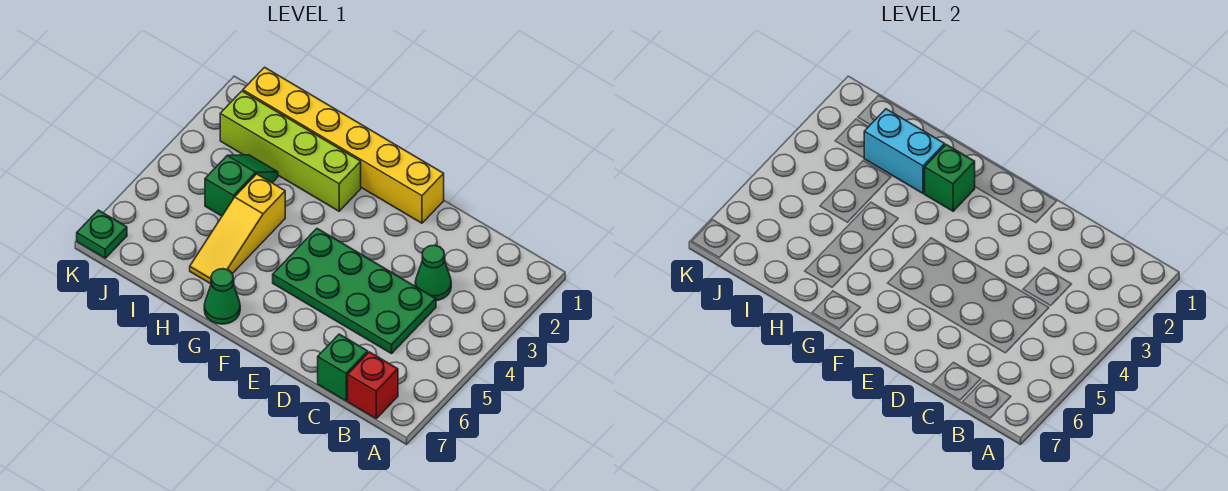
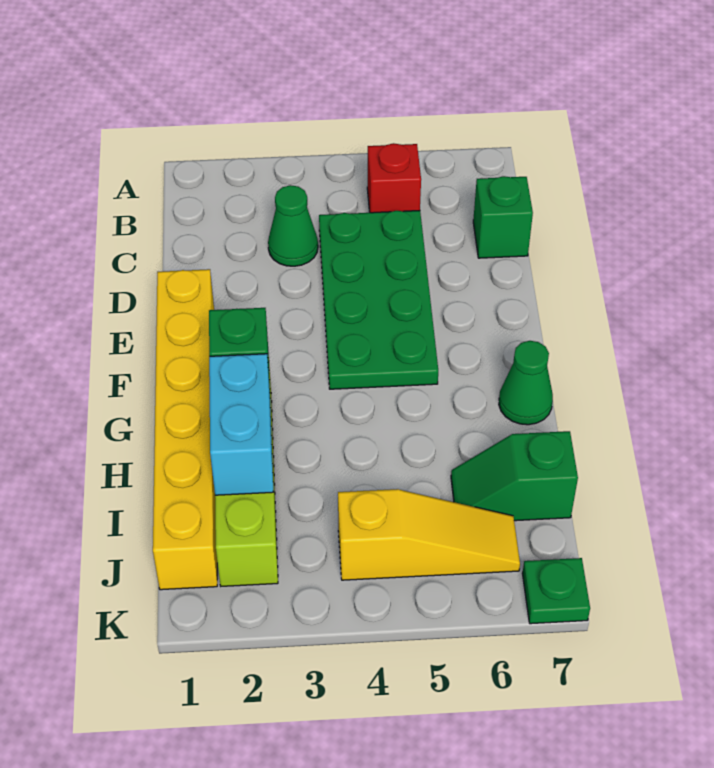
red 1x1 brick [348,352,398,419] -> red 1x1 brick moved to [367,143,421,213]
yellow 1x3 slope [190,174,285,284] -> yellow 1x3 slope moved to [338,489,520,580]
green 1x2 slope [205,155,278,216] -> green 1x2 slope moved to [451,431,578,521]

